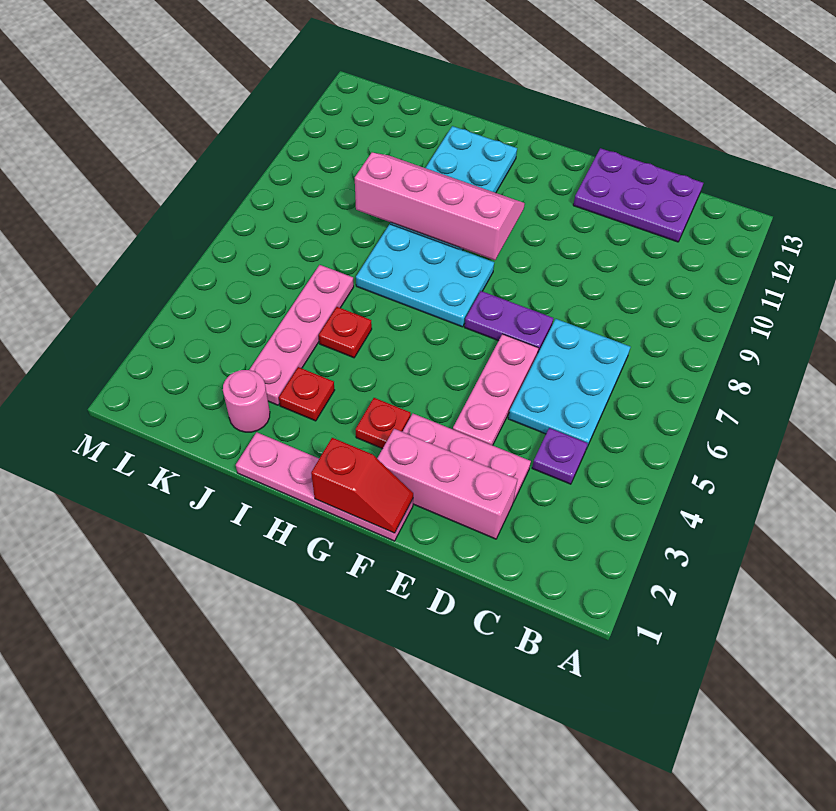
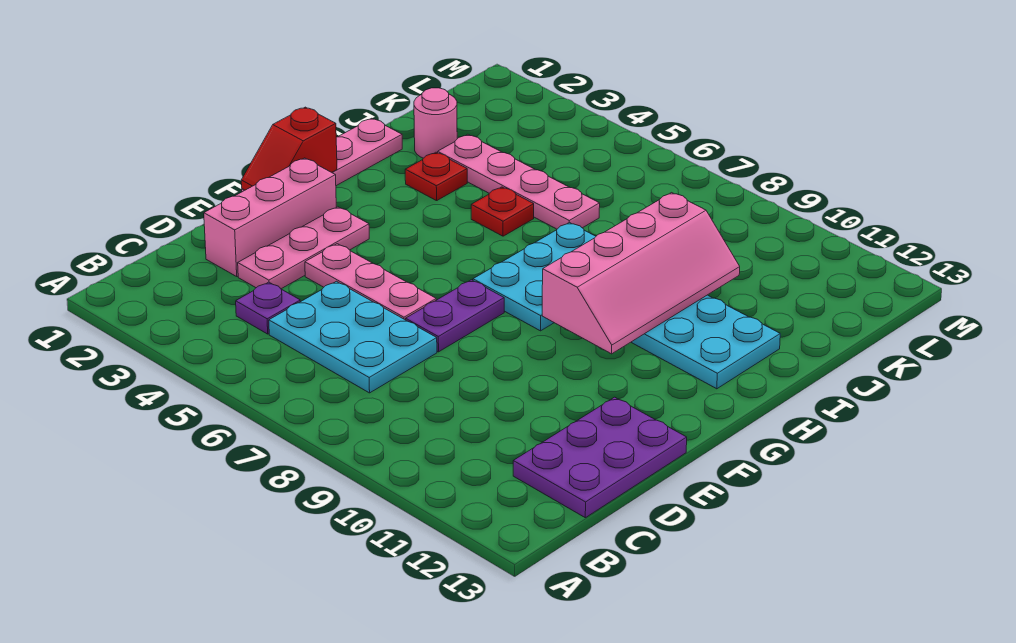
red 1x1 plate [356,398,411,449] -> none

